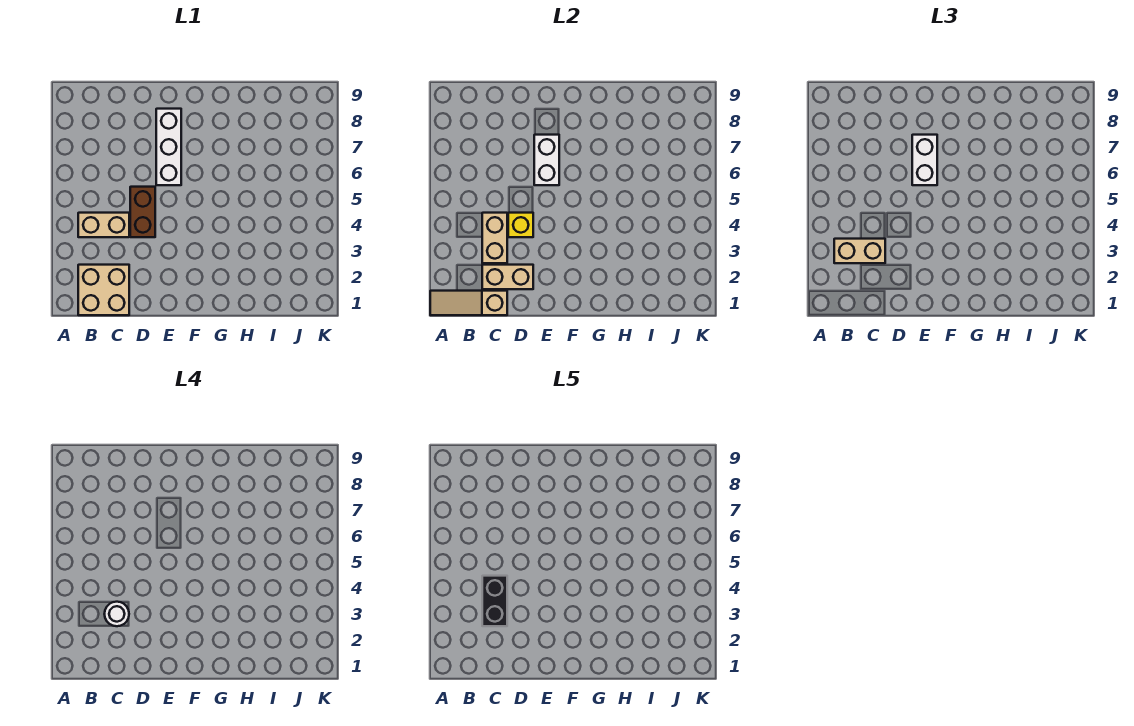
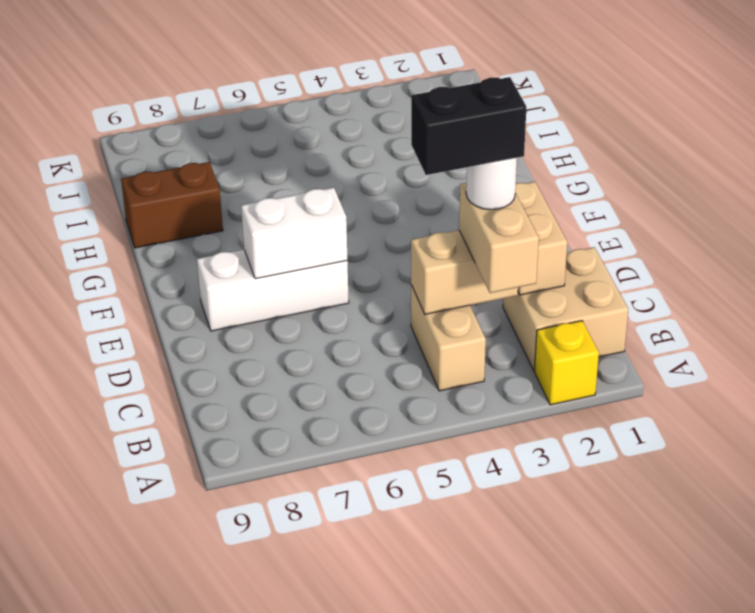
tan 1x3 slope [430,291,507,315] -> none
brown 1x2 brick [130,187,155,237] -> brown 1x2 brick moved to [121,162,223,248]
yellow 1x1 brick [508,213,533,237] -> yellow 1x1 brick moved to [534,321,599,405]
white 1x2 brick [912,135,937,185] -> none

